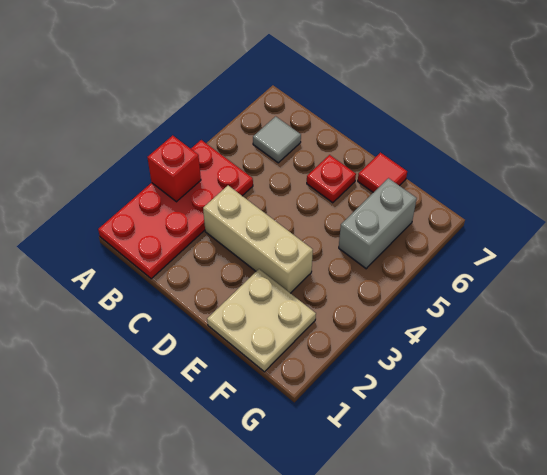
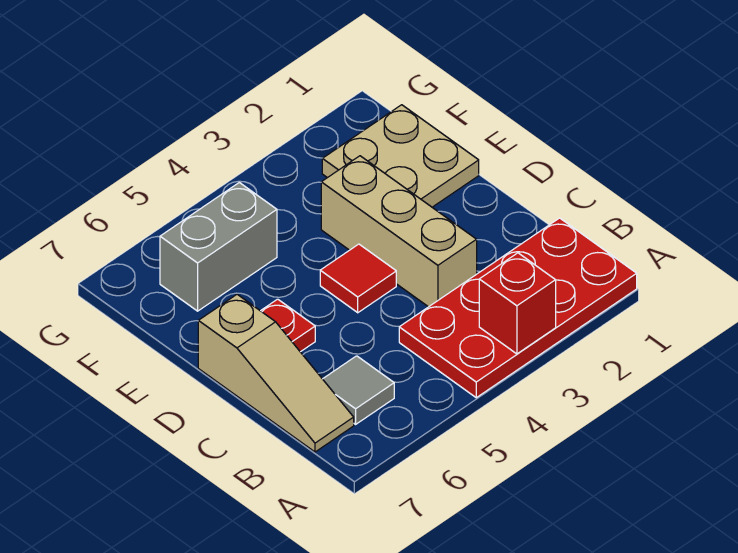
none -> tan 1x3 slope [198,294,354,452]
red 1x1 tile [358,153,407,193] -> red 1x1 tile moved to [320,244,396,313]

